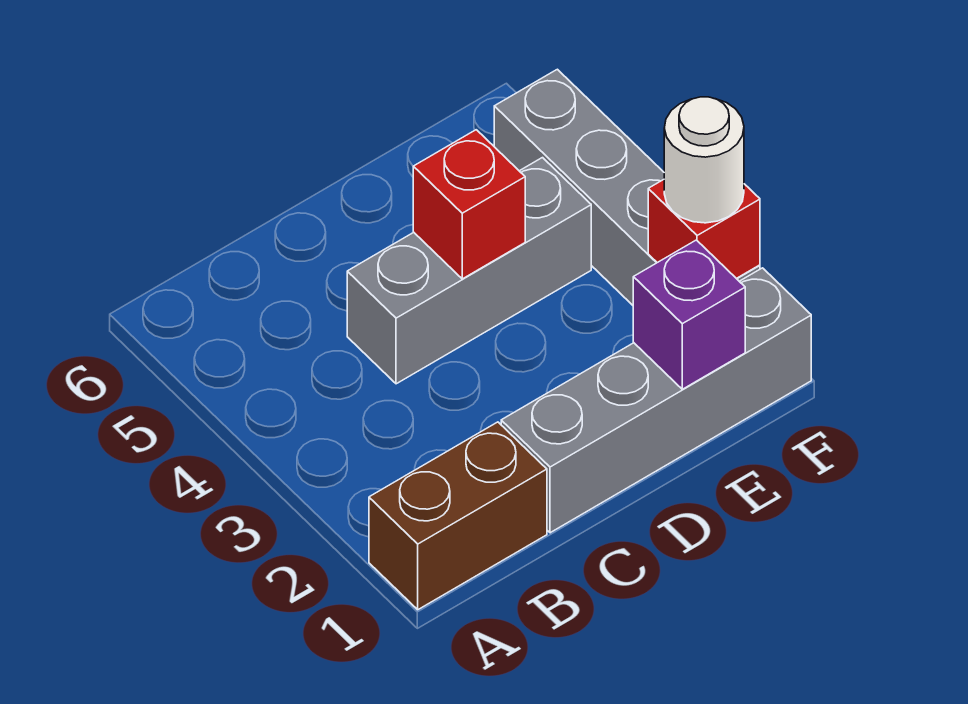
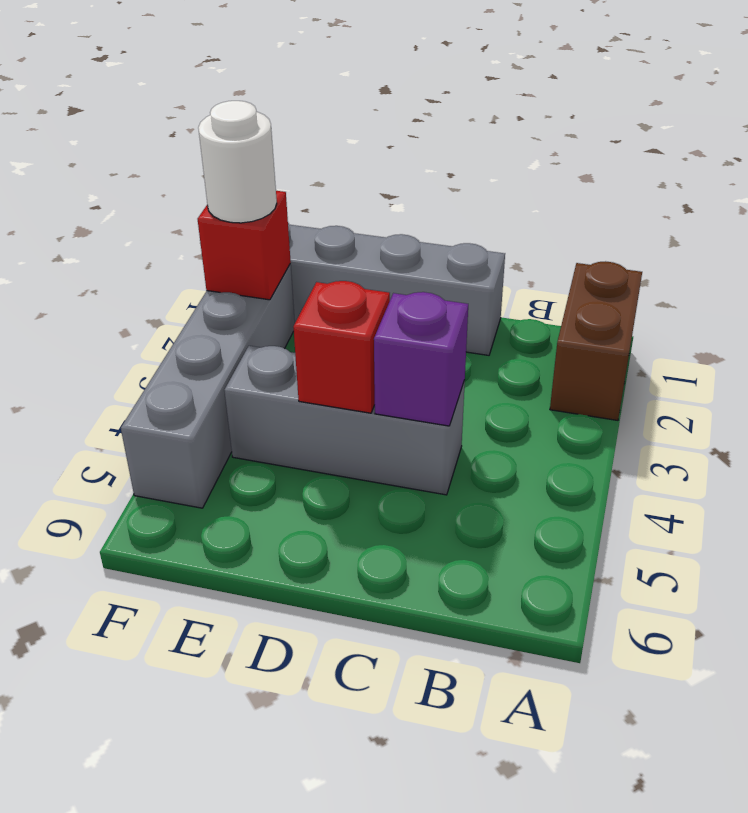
brown 1x2 brick [369,422,547,610] -> brown 1x2 brick turned to [550,261,642,420]
purple 1x1 brick [633,240,745,389] -> purple 1x1 brick moved to [374,292,468,426]

